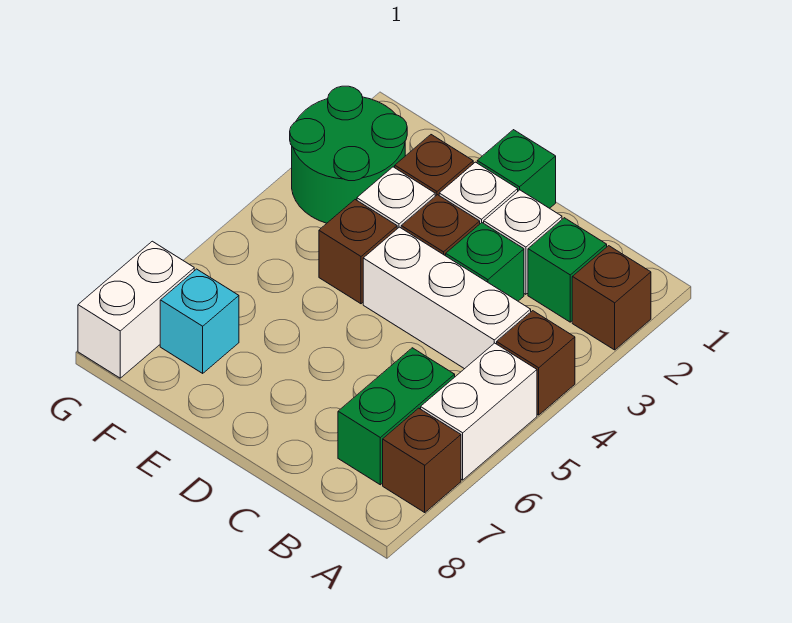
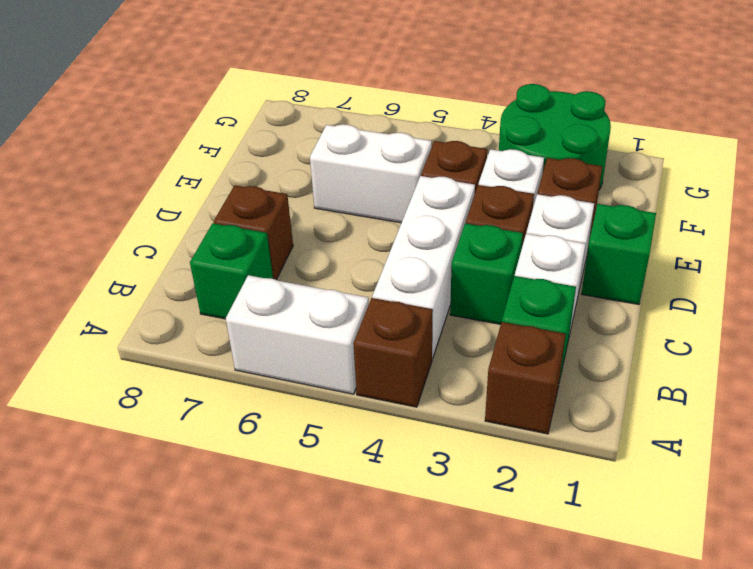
brown 1x1 brick [383,408,461,512] -> brown 1x1 brick moved to [214,185,293,280]
green 1x2 brick [338,348,455,485] -> green 1x1 brick [190,223,273,319]
cyan 1x1 brick [160,269,239,373] -> none
white 1x2 brick [78,241,194,378] -> white 1x2 brick moved to [310,124,432,223]

